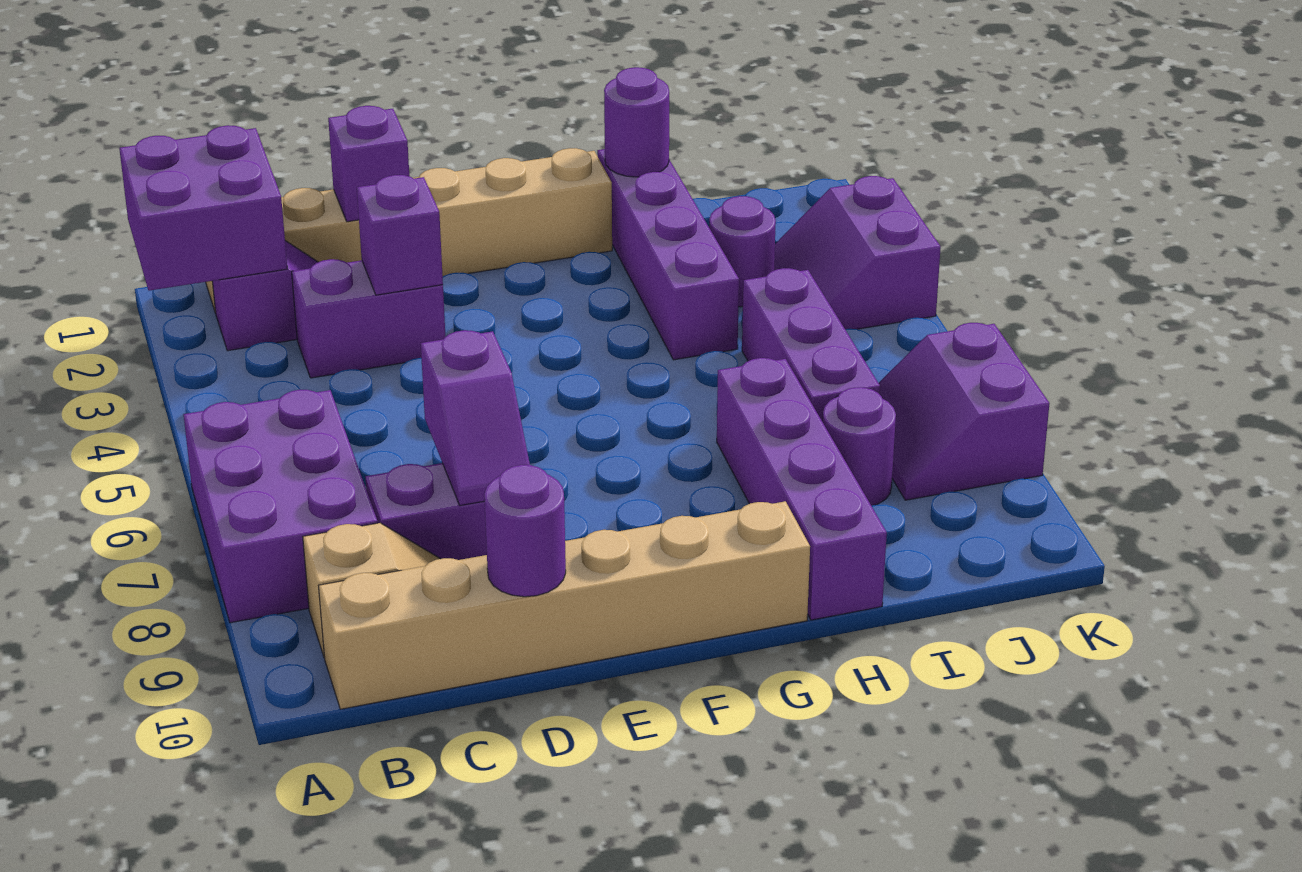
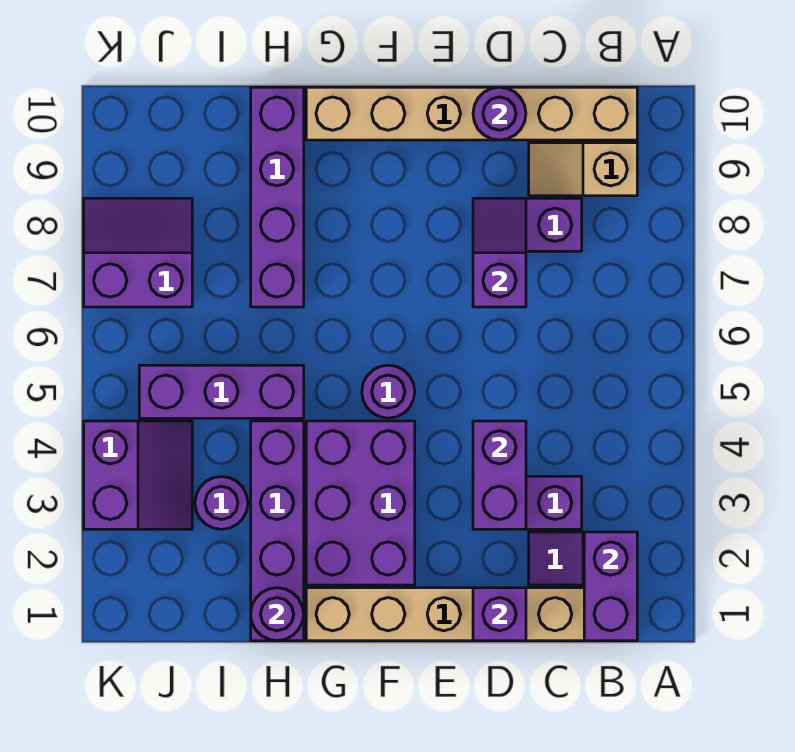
purple 2x2 brick [119,125,287,291] -> purple 1x2 brick [584,532,637,641]
purple 2x3 brick [183,390,378,623] -> purple 2x3 brick moved to [306,421,415,585]
purple 1x1 brick [357,175,443,295] -> purple 1x2 brick [473,421,526,529]
purple 1x3 brick [742,268,880,422] -> purple 1x3 brick turned to [139,365,304,418]
purple 1x1 round brick [823,387,896,506] -> purple 1x1 round brick moved to [362,365,415,418]
purple 2x2 slope [879,323,1049,500] -> purple 2x2 slope turned to [84,198,192,307]

